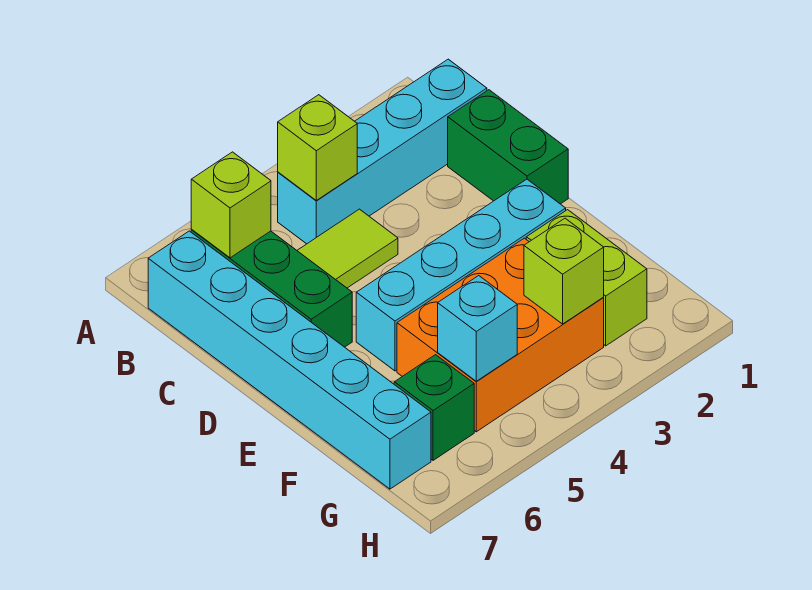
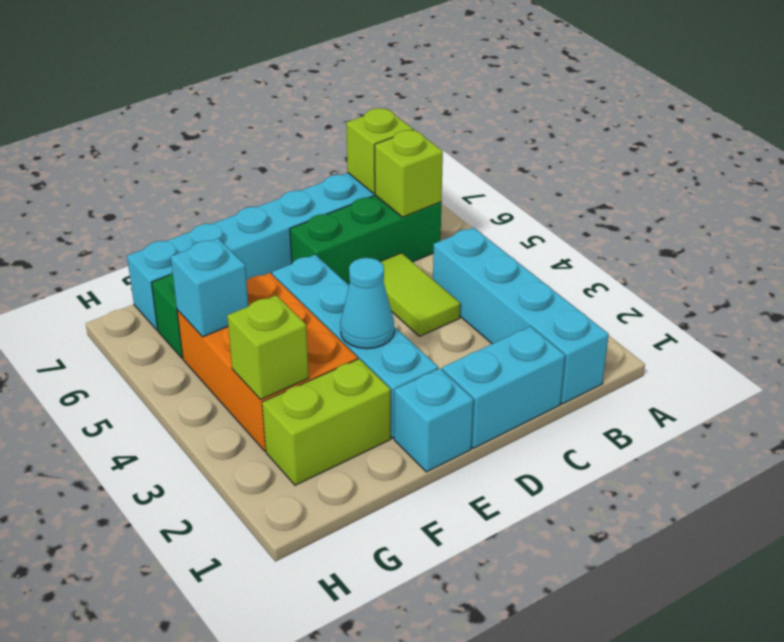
lime 1x1 brick [278,95,357,200] -> lime 1x1 brick moved to [346,108,413,194]
green 1x2 brick [448,90,568,204] -> cyan 1x2 brick [442,326,565,448]
none -> cyan 1x1 brick [394,368,473,472]
none -> cyan 1x1 cone [340,258,394,349]

